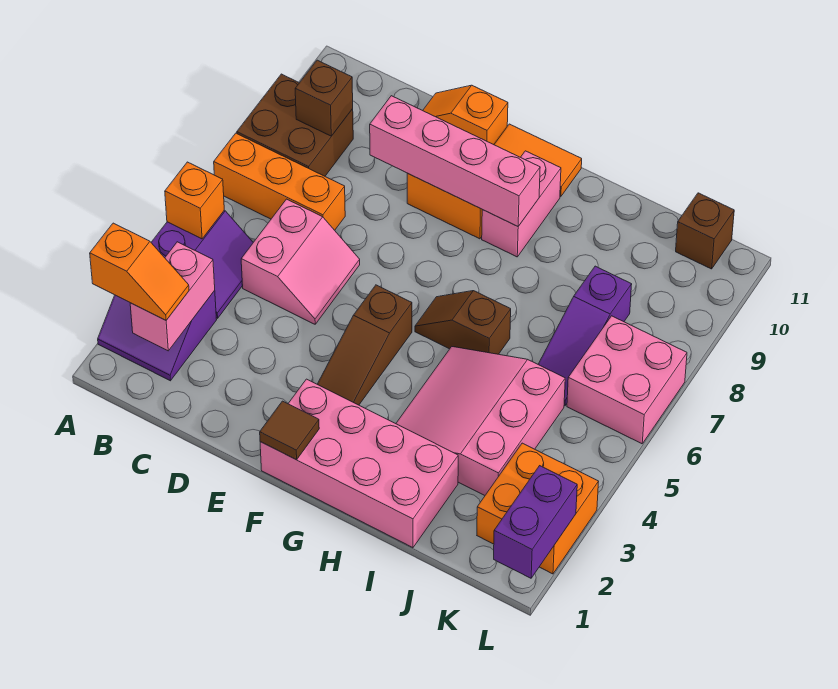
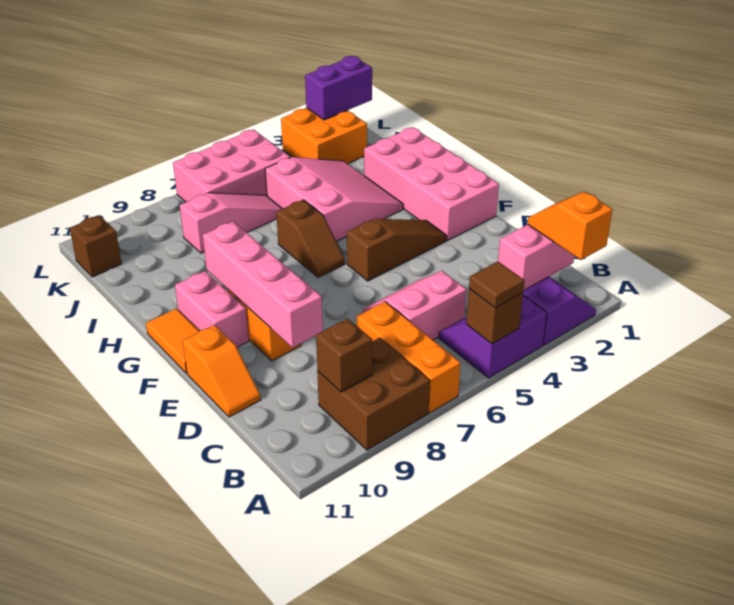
orange 1x1 brick [165,162,224,239] -> brown 1x1 brick [466,289,523,344]
brown 1x1 tile [260,401,319,460] -> brown 1x1 tile moved to [469,262,525,308]
pink 1x2 brick [482,151,561,257] -> pink 1x2 brick turned to [175,271,249,347]
pink 3x3 slope [396,347,565,495] -> pink 3x3 slope turned to [265,157,403,242]
purple 1x3 slope [538,266,632,406] -> pink 1x3 slope [180,193,282,253]
pink 2x2 brick [567,316,687,444] -> pink 2x3 brick [173,130,290,202]

